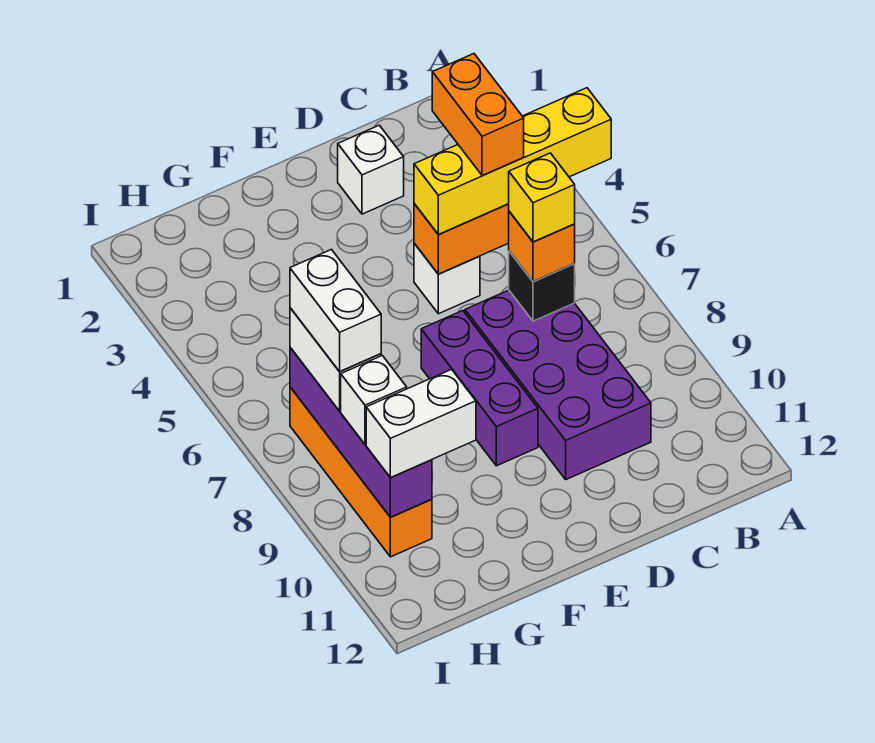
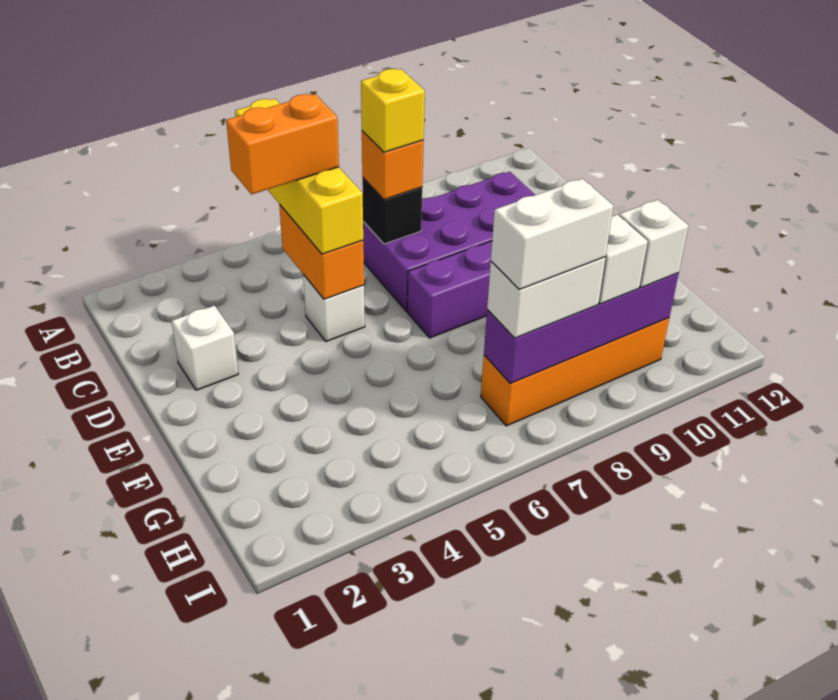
white 1x2 brick [366,369,476,478] -> white 1x1 brick [619,200,688,288]

